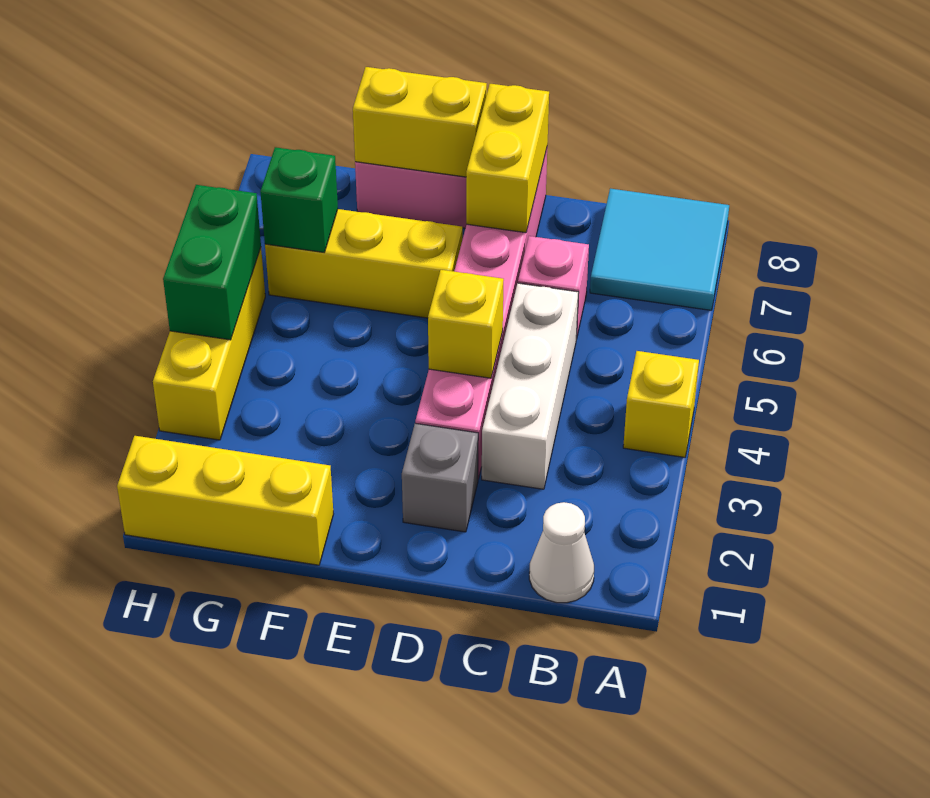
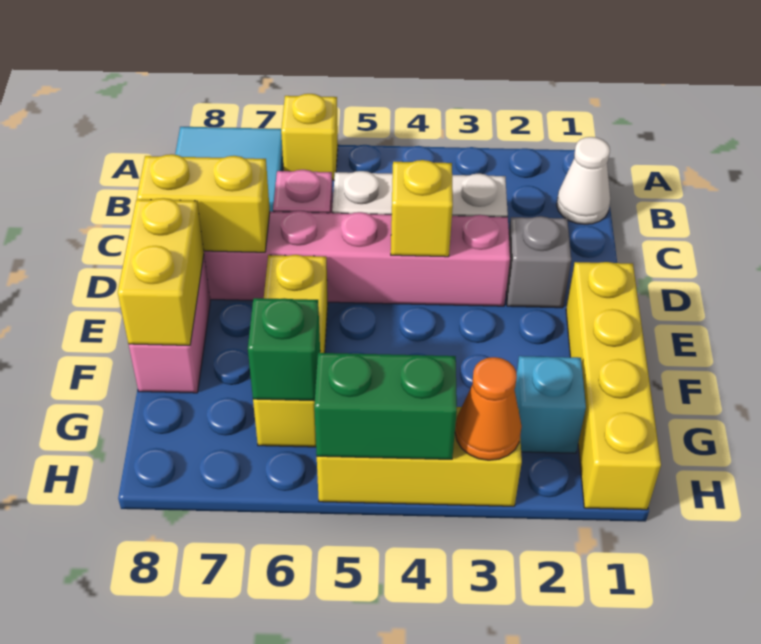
yellow 1x1 brick [623,351,699,457] -> yellow 1x1 brick moved to [281,94,338,180]
yellow 1x3 brick [117,436,333,565] -> yellow 1x4 brick [566,262,661,510]
none -> cyan 1x1 brick [514,356,586,453]
none -> orange 1x1 cone [455,357,522,460]

